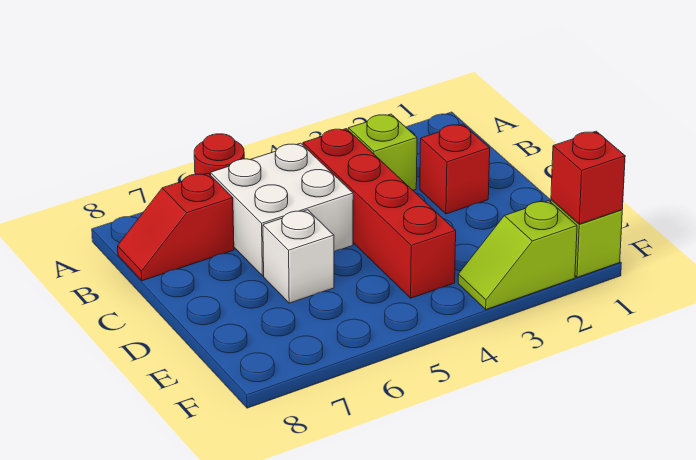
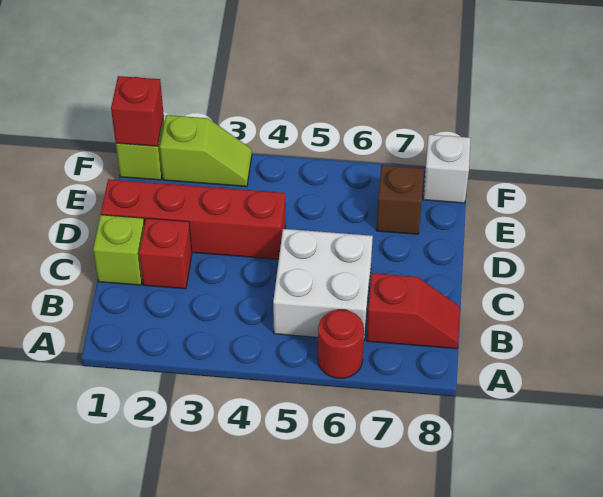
lime 1x1 brick [348,114,417,190] -> lime 1x1 brick moved to [93,215,144,285]
red 1x4 brick [303,129,456,298] -> red 1x4 brick turned to [101,179,286,259]
white 1x1 brick [263,210,334,303] -> white 1x1 brick moved to [423,135,471,203]
none -> brown 1x1 brick [376,165,424,234]

